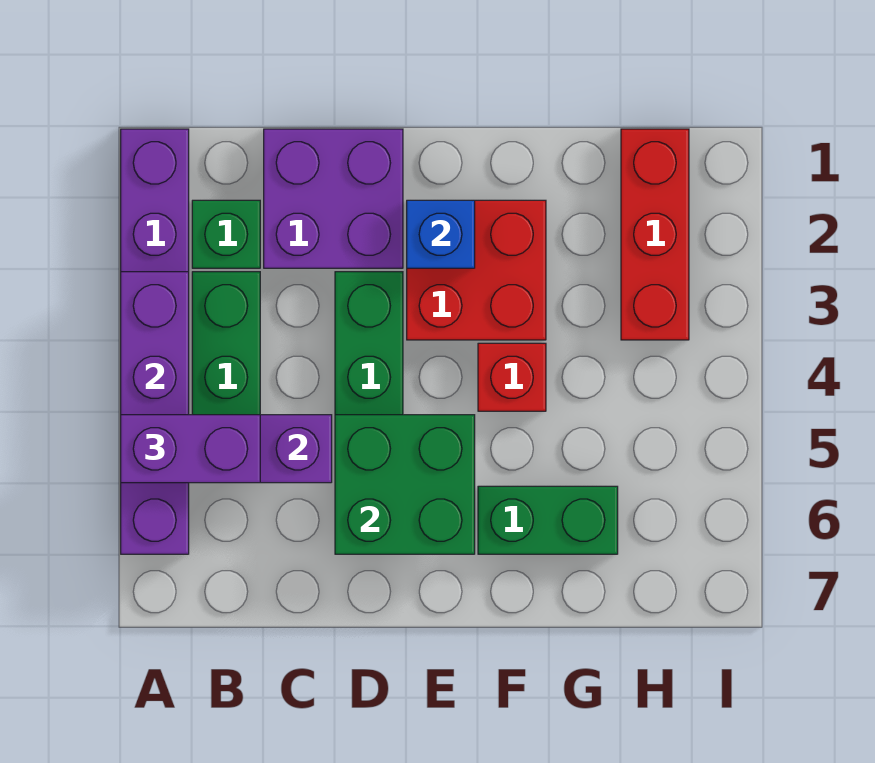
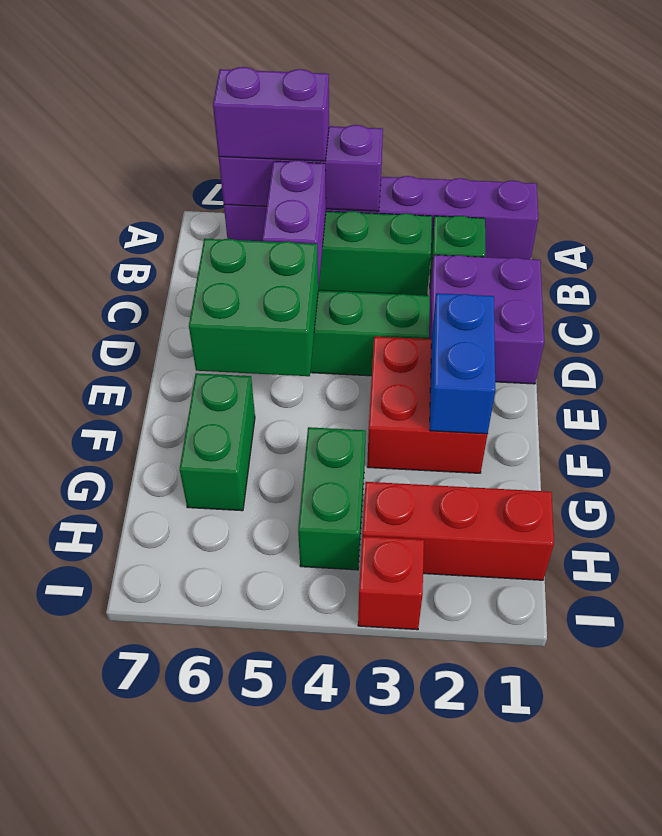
purple 1x4 brick [121,272,189,554] -> purple 1x3 brick [219,125,383,211]
purple 1x2 brick [121,415,260,483] -> purple 1x2 brick turned to [213,67,329,161]
blue 1x1 brick [407,200,475,268] -> blue 1x2 brick [430,293,495,434]
red 1x1 brick [478,343,546,411] -> red 1x1 brick moved to [358,536,424,630]
none -> green 1x2 brick [298,427,366,570]

